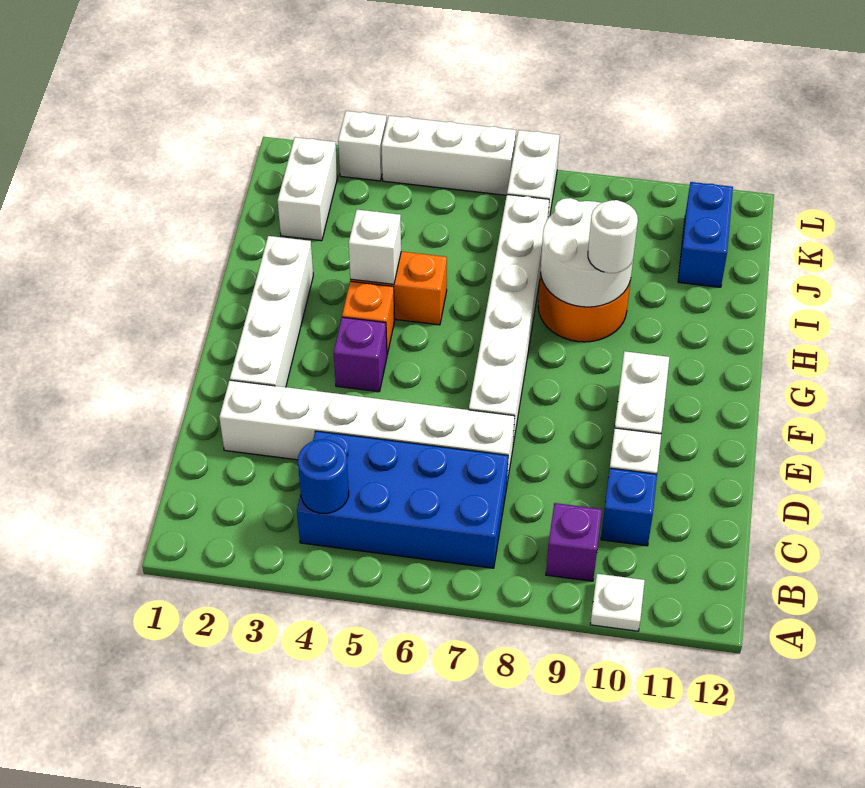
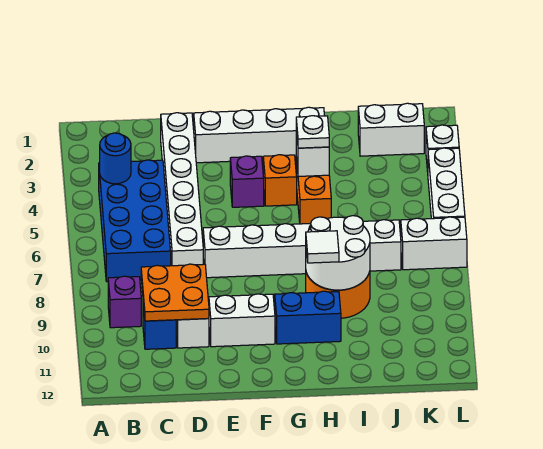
white 1x1 plate [590,574,645,631] -> white 1x1 plate moved to [296,116,329,148]
none -> orange 2x2 plate [141,264,209,321]
white 1x1 round brick [588,200,638,273] -> white 1x1 tile [306,231,339,263]
blue 1x2 brick [678,182,733,287] -> blue 1x2 brick moved to [275,291,341,344]

